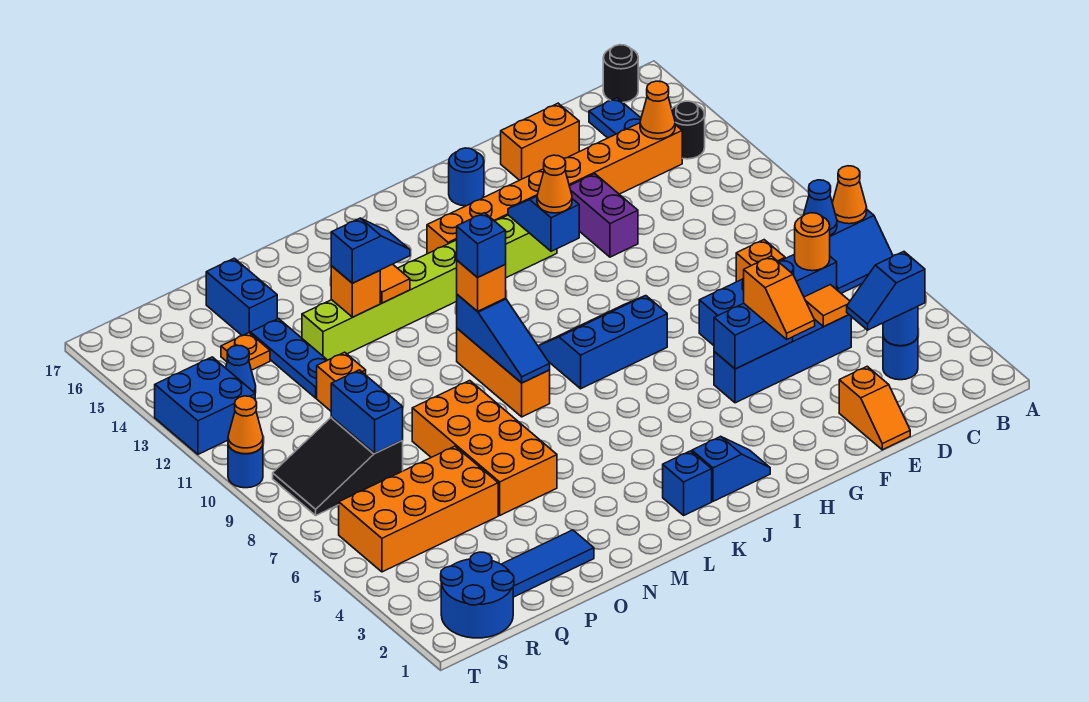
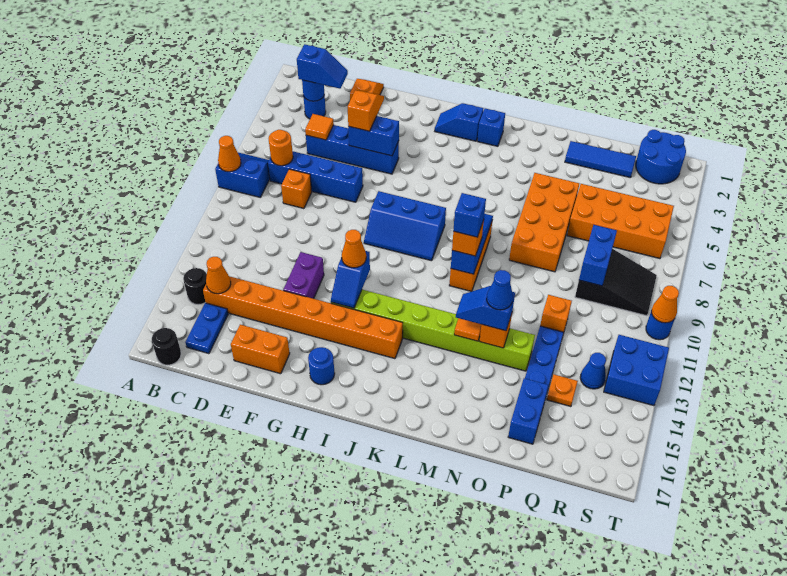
blue 1x1 cone [803,180,837,235] -> blue 1x1 cone moved to [487,270,513,310]

